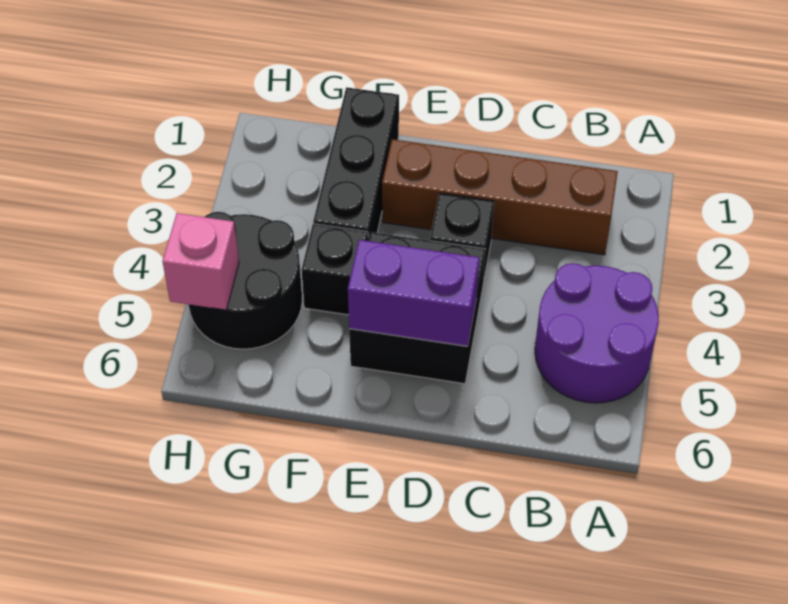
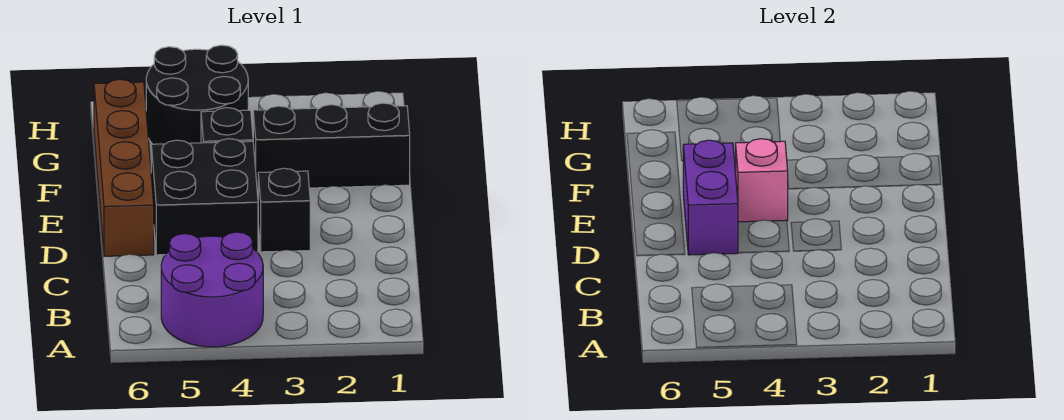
brown 1x4 brick [382,139,618,255] -> brown 1x4 brick moved to [94,79,154,256]
pink 1x1 brick [163,213,239,310] -> pink 1x1 brick moved to [736,139,788,222]

